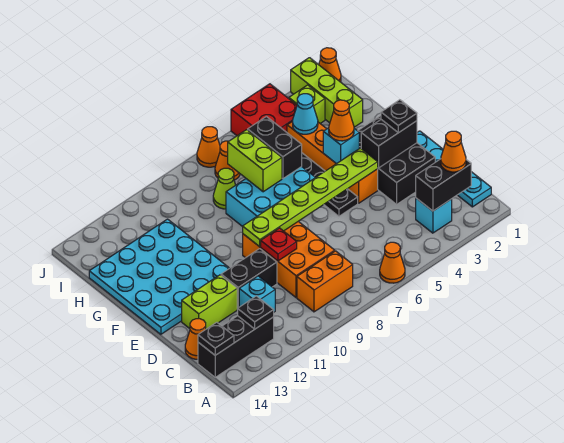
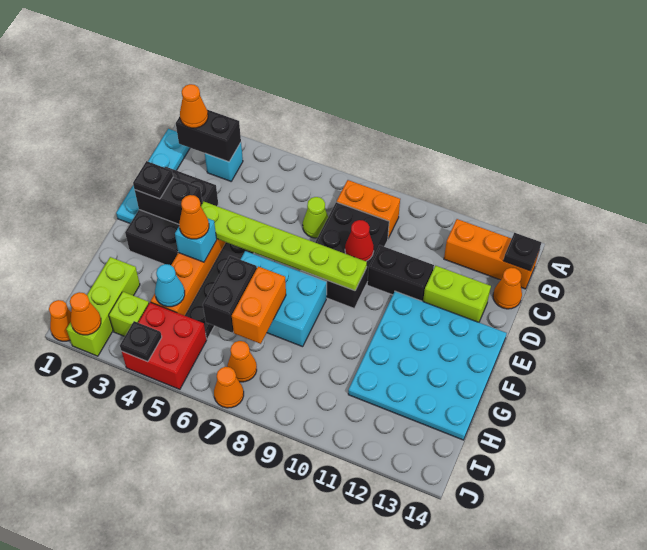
orange 1x1 cone [380,242,405,283] -> orange 1x1 cone moved to [70,292,101,335]
black 1x3 brick [198,316,274,377] -> orange 1x3 brick [444,219,539,289]
black 1x1 plate [238,296,274,329] -> black 1x1 plate moved to [120,321,162,362]
orange 2x3 brick [243,221,335,297] -> black 2x3 brick [301,202,389,308]
cyan 1x1 brick [239,276,275,312] -> none
red 1x1 plate [261,228,297,261] -> red 1x1 cone [345,220,374,261]
lime 1x2 brick [228,130,282,192] -> orange 1x2 brick [232,266,286,344]
lime 1x1 cone [213,168,235,209] -> lime 1x1 cone moved to [303,197,328,238]

